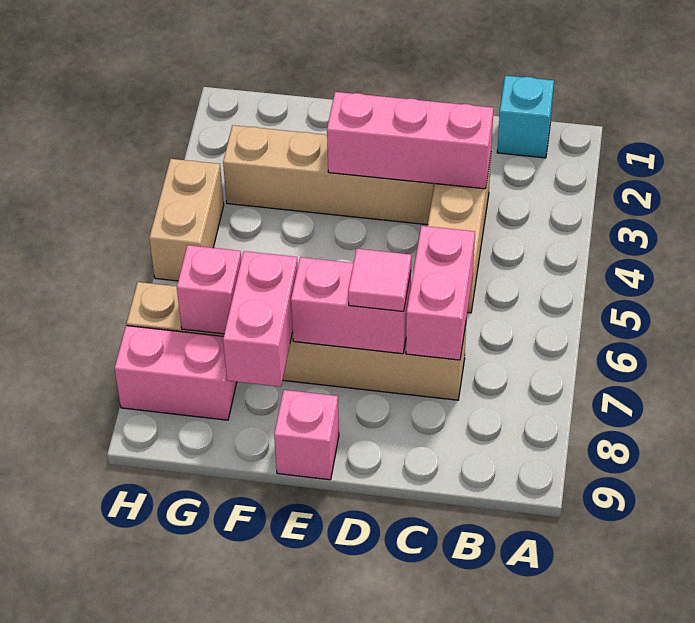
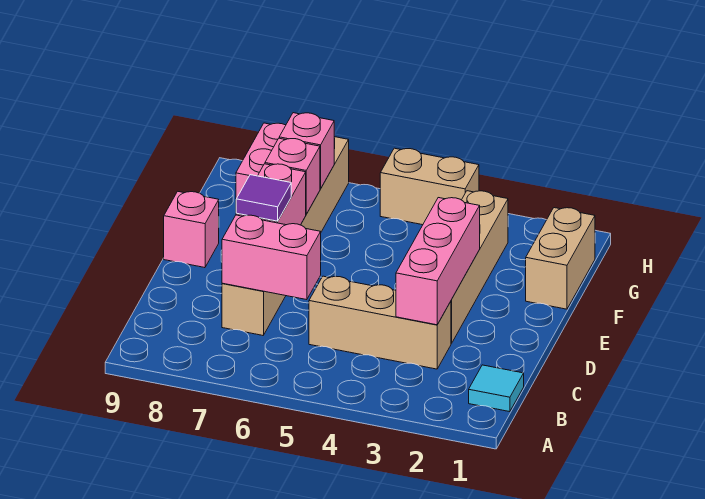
cyan 1x1 brick [497,76,554,158] -> cyan 1x1 tile [469,365,524,412]
pink 1x1 tile [348,249,411,312] -> purple 1x1 tile [236,175,291,221]
none -> tan 1x2 brick [526,208,595,309]
pink 1x2 brick [223,251,298,387] -> pink 1x1 brick [265,138,320,214]

